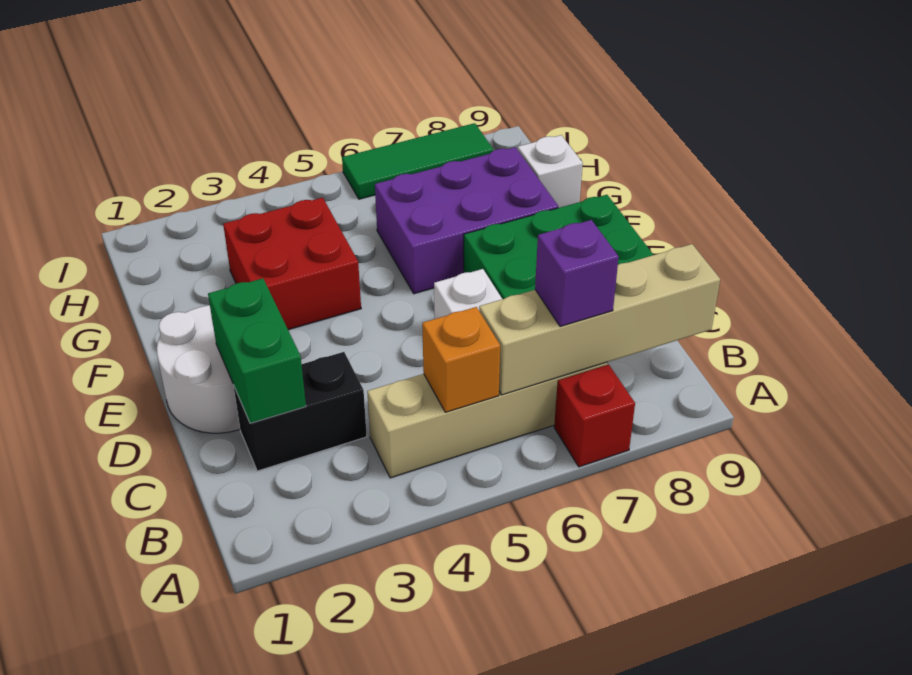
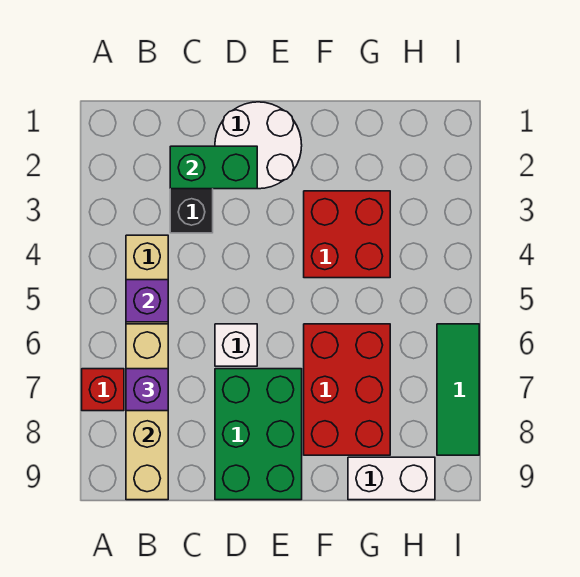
orange 1x1 brick [422,307,500,412] -> purple 1x1 brick [126,280,168,322]
purple 2x3 brick [375,147,558,294] -> red 2x3 brick [304,324,390,455]
white 1x1 brick [518,135,583,208] -> white 1x2 brick [348,457,435,500]

